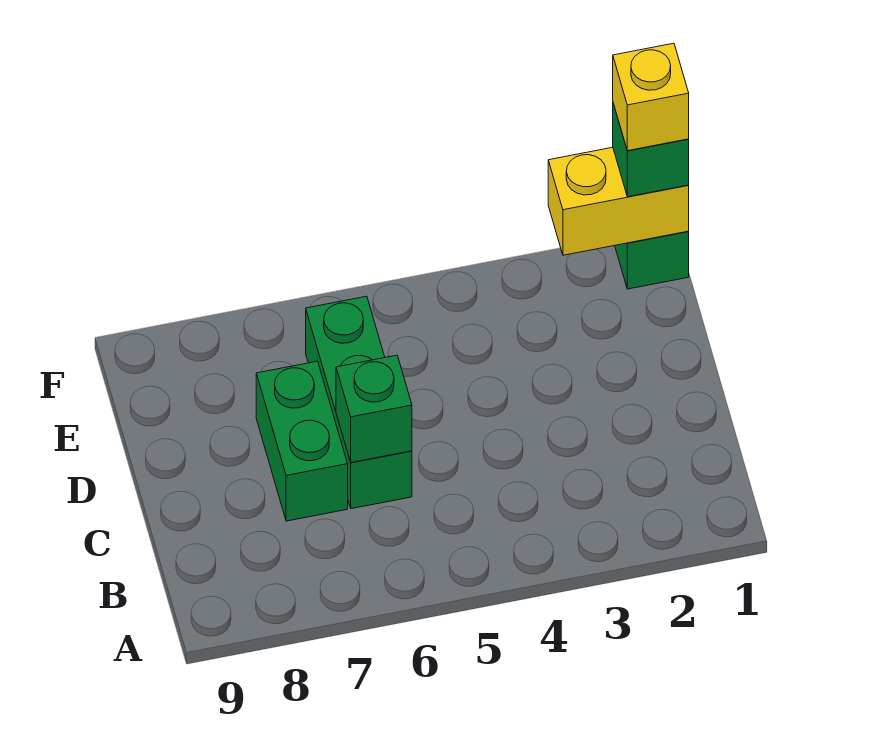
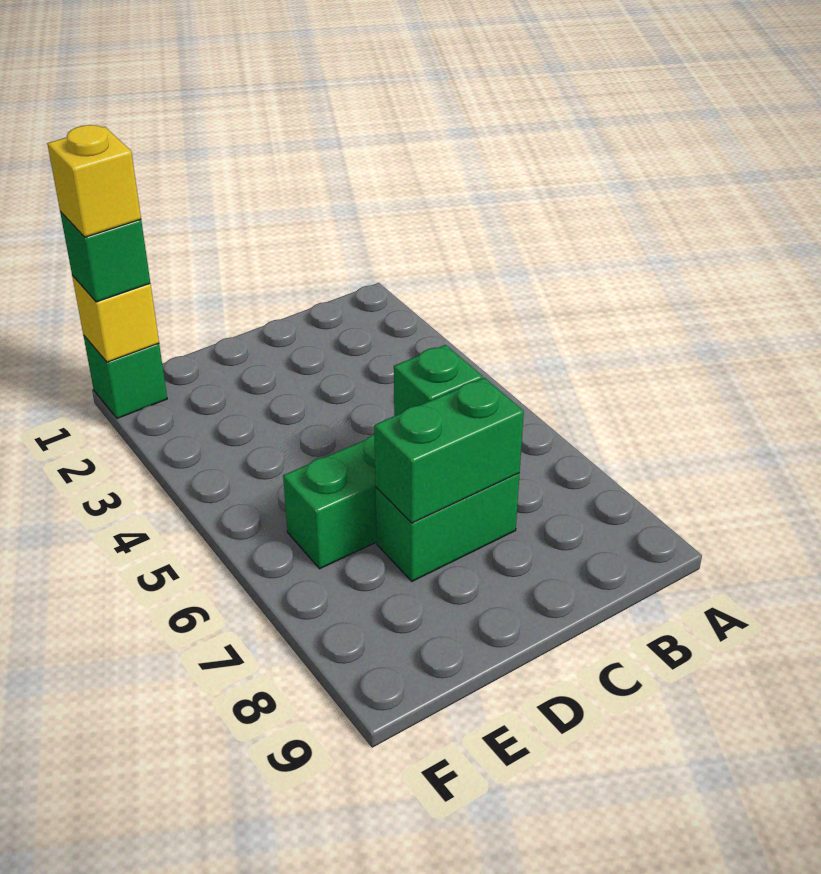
none -> green 1x2 brick [374,378,524,523]
yellow 1x2 brick [548,147,689,255] -> yellow 1x1 brick [72,276,159,362]

